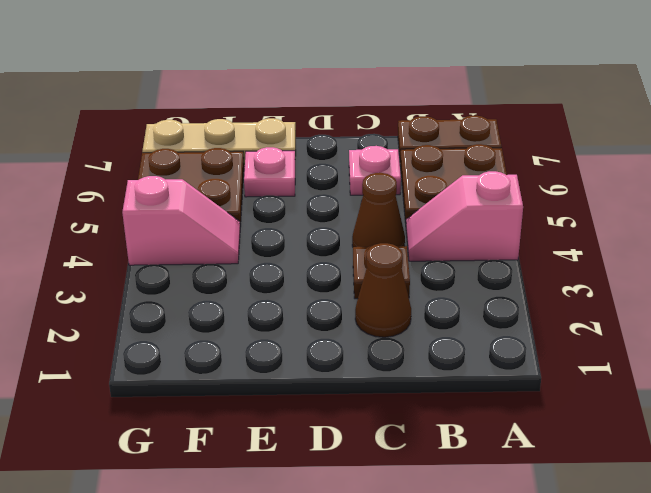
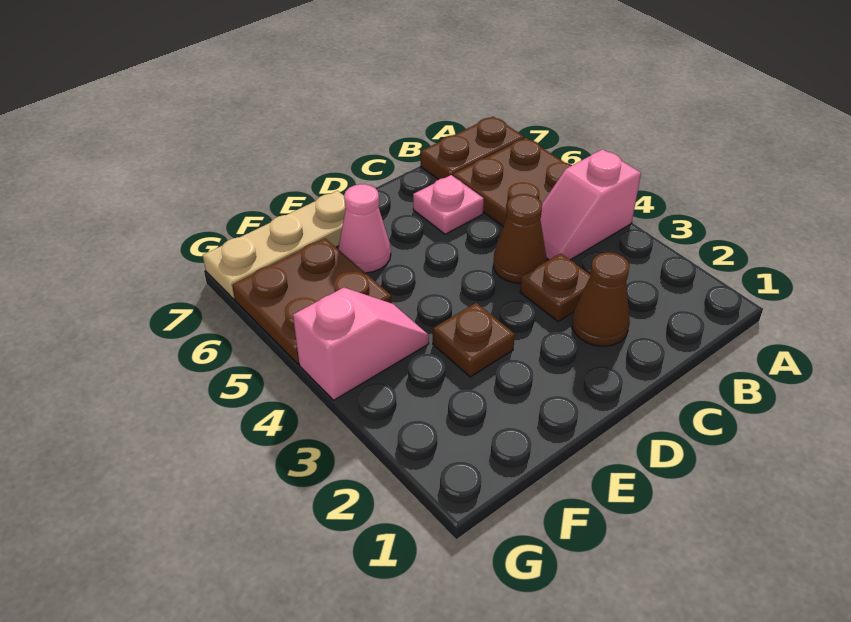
none -> brown 1x1 plate [433,303,515,377]
pink 1x1 plate [244,147,295,197] -> pink 1x1 cone [338,184,391,273]

